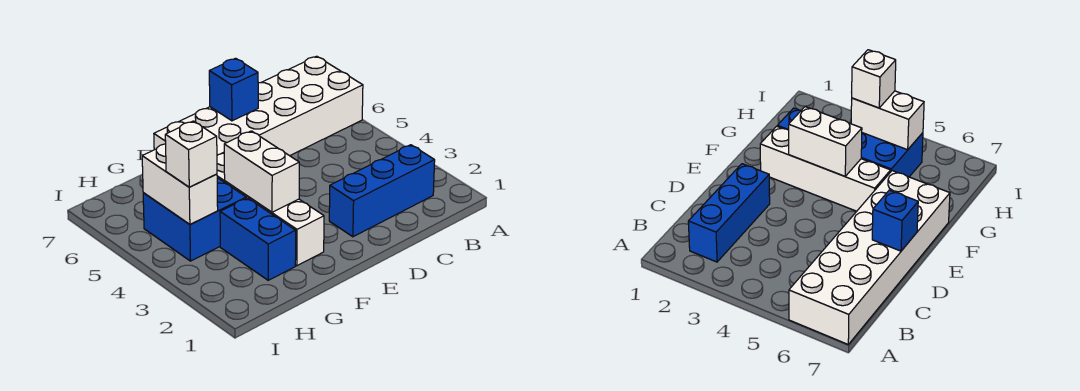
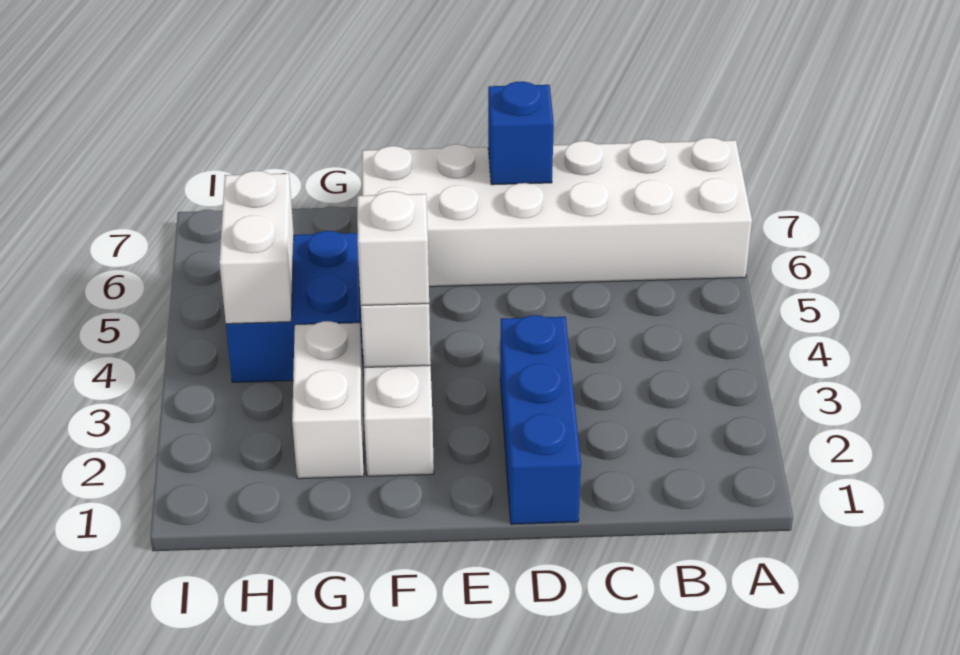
blue 1x3 brick [329,145,435,237] -> blue 1x3 brick turned to [500,315,581,524]
blue 1x2 brick [220,198,296,280] -> white 1x2 brick [292,321,364,479]
white 1x1 brick [165,121,217,187] -> white 1x1 brick moved to [357,191,429,306]

